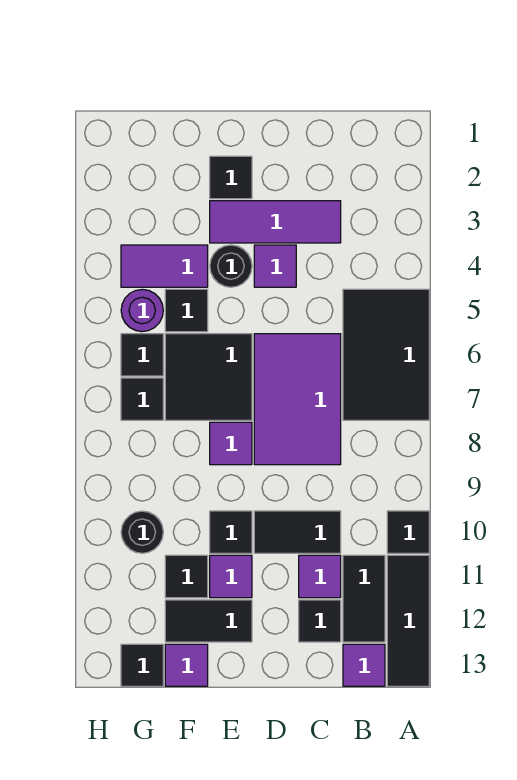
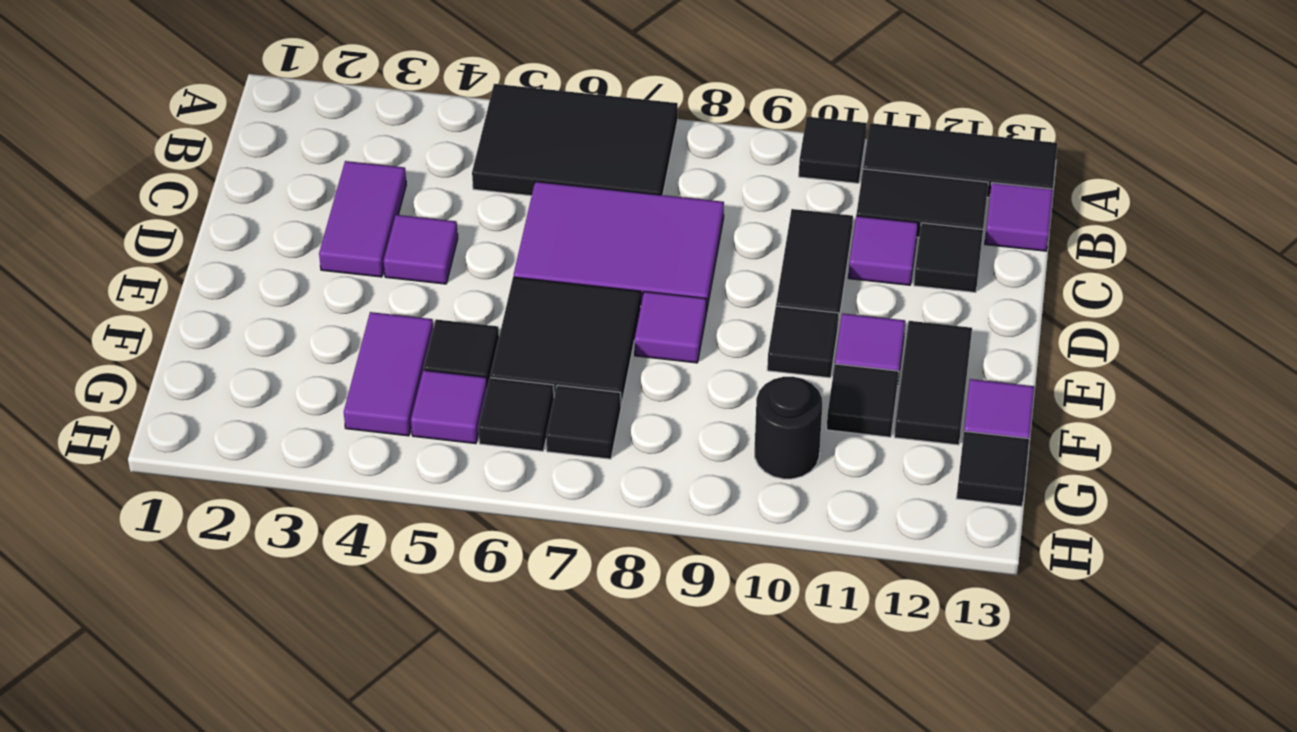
purple 1x3 tile [210,201,341,243] -> purple 1x2 tile [319,161,406,277]
black 1x1 tile [210,156,252,199] -> none
black 1x1 round brick [210,245,252,287] -> none
purple 1x1 round brick [121,289,163,332] -> purple 1x1 tile [411,370,487,444]

